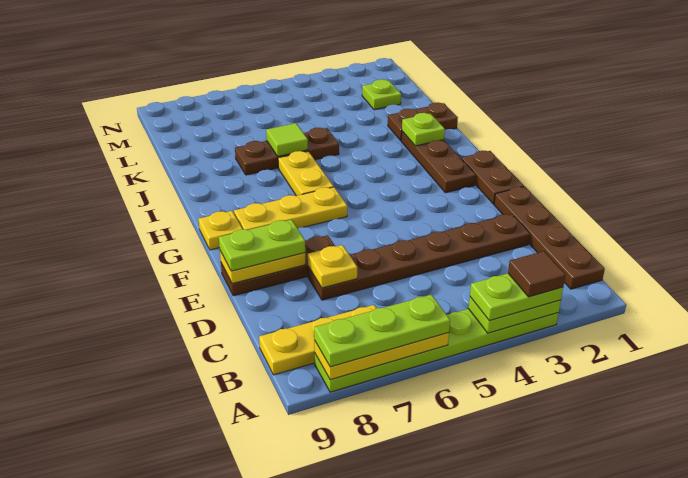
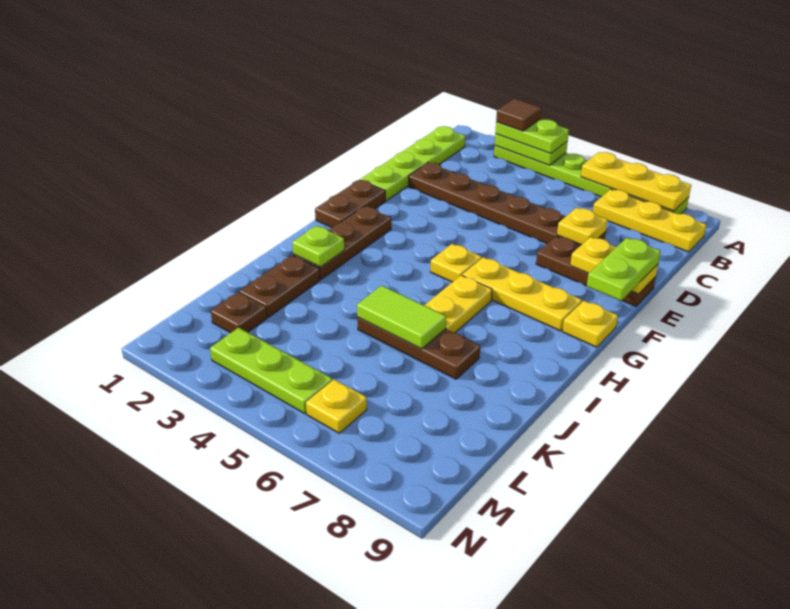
lime 1x3 plate [314,295,450,367] -> lime 1x3 plate moved to [210,328,332,414]
brown 1x4 plate [494,186,605,289] -> lime 1x4 plate [361,126,465,201]
lime 1x2 plate [219,219,305,271] -> lime 1x2 plate turned to [587,238,661,301]
none -> yellow 1x1 plate [430,244,482,282]
brown 1x2 plate [388,103,458,140] -> brown 1x2 plate turned to [240,255,320,317]
lime 1x1 tile [266,123,308,156] -> lime 1x2 tile [357,286,446,349]
lime 1x1 plate [362,79,401,110] -> brown 1x1 plate [211,292,267,333]
none -> yellow 1x1 plate [306,380,367,433]

